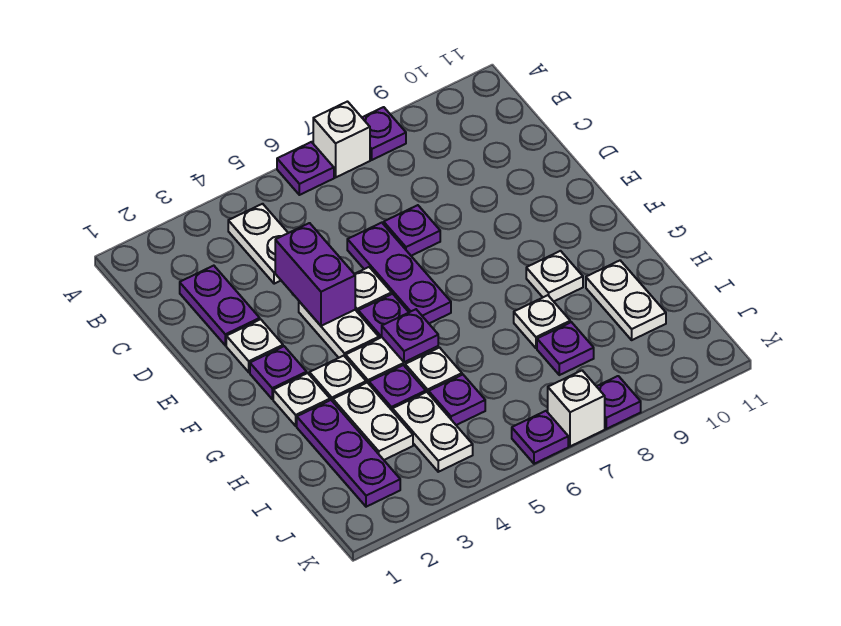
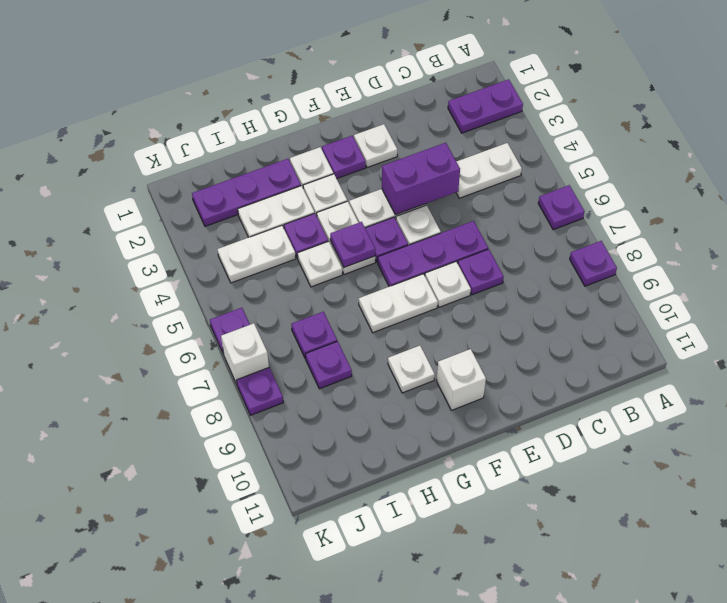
white 1x1 brick [313,102,370,177] -> white 1x1 brick moved to [437,349,486,410]
purple 1x2 plate [180,266,260,345] -> purple 1x2 plate moved to [448,79,523,133]
white 1x1 plate [514,295,570,348] -> white 1x1 plate moved to [425,262,471,307]
white 1x2 plate [586,261,666,340] -> white 1x2 plate moved to [359,274,438,333]
purple 1x1 plate [429,375,485,425] -> purple 1x1 plate moved to [291,312,337,358]

